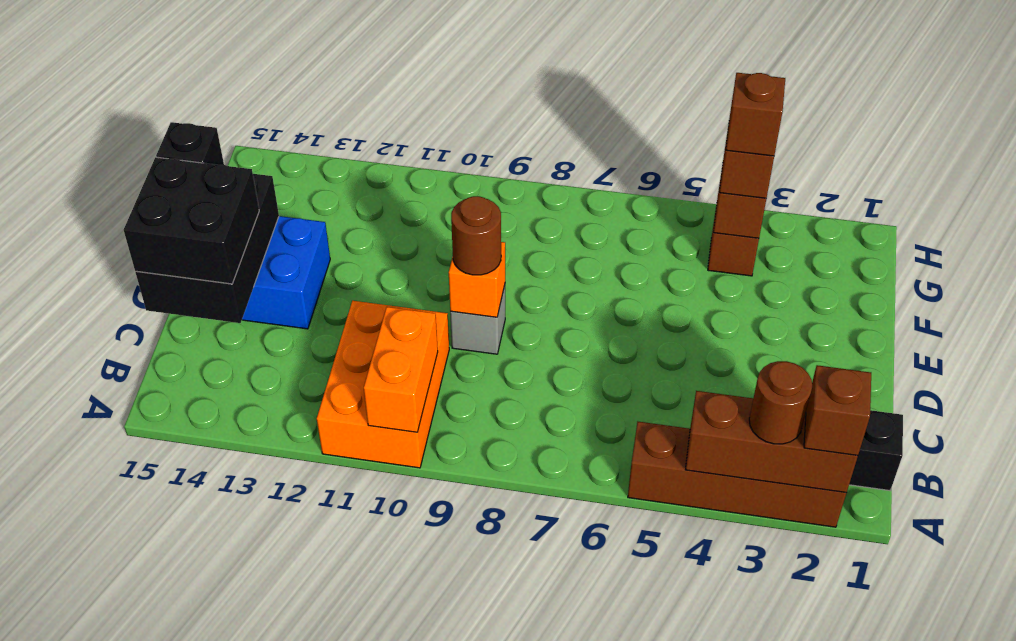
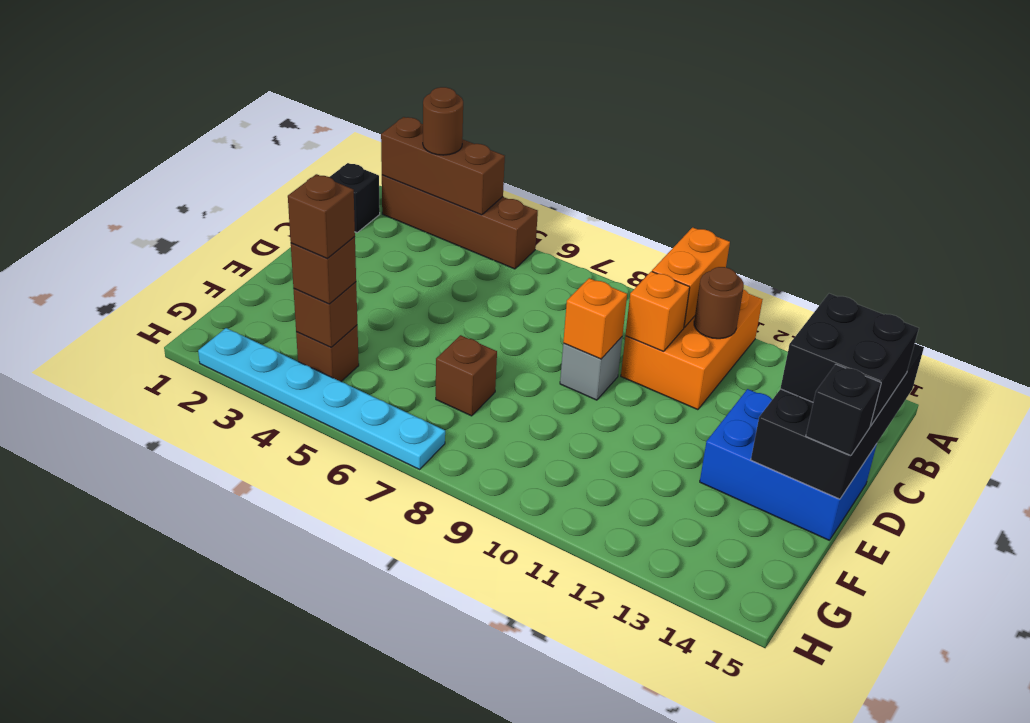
brown 1x1 brick [804,365,871,455] -> brown 1x1 brick moved to [436,335,497,416]
none -> orange 1x1 brick [625,271,690,351]
black 2x3 brick [135,174,279,323] -> black 2x4 brick [751,344,924,499]
brown 1x1 round brick [451,196,501,275] -> brown 1x1 round brick moved to [694,267,744,339]
none -> cyan 1x6 plate [198,328,445,469]

